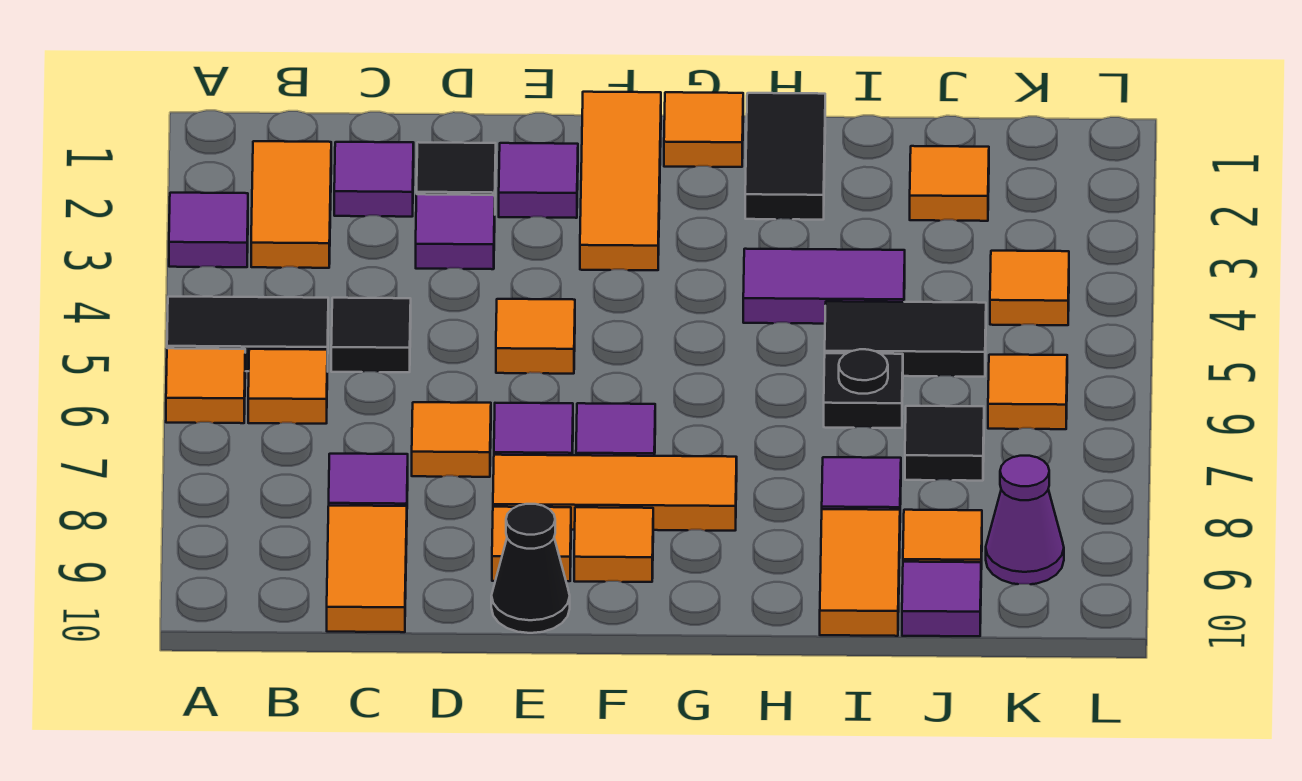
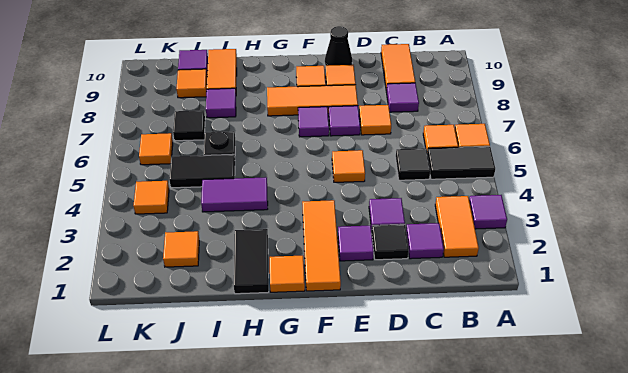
purple 1x1 cone [986,456,1064,584] -> none

